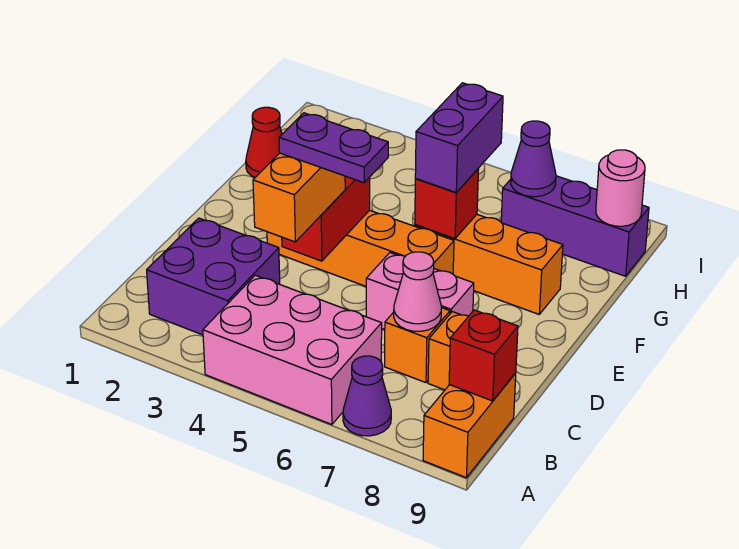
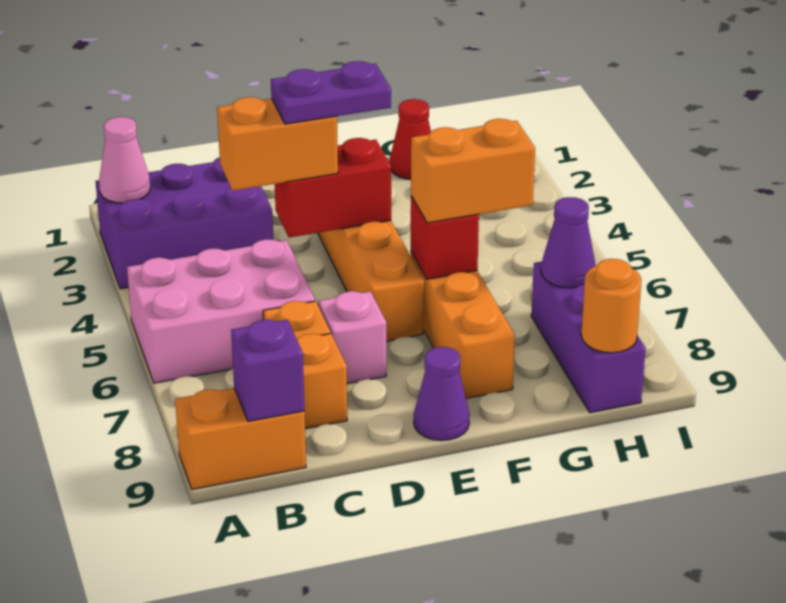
pink 2x3 brick [203,275,382,425] -> pink 2x3 brick turned to [127,239,315,383]
purple 1x1 cone [343,356,391,436] -> purple 1x1 cone moved to [414,347,470,441]
purple 2x2 brick [147,218,280,335] -> purple 2x3 brick [96,157,273,289]
red 1x1 brick [449,310,518,401] -> purple 1x1 brick [231,320,305,421]
pink 1x1 cone [394,252,441,331] -> pink 1x1 cone moved to [99,117,150,203]
purple 1x2 plate [279,113,388,183] -> purple 1x2 plate turned to [271,61,391,124]
pink 1x2 brick [366,253,474,330] -> pink 1x1 brick [318,291,386,384]
purple 1x2 brick [415,83,503,192] -> orange 1x2 brick [411,119,535,223]
pink 1x1 round brick [596,150,645,226] -> orange 1x1 round brick [581,259,642,353]

